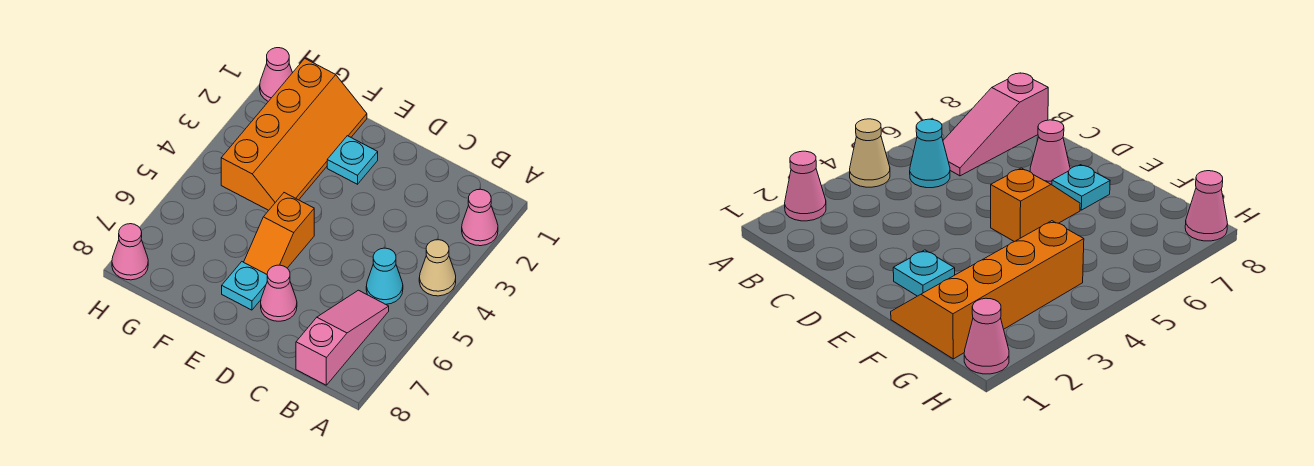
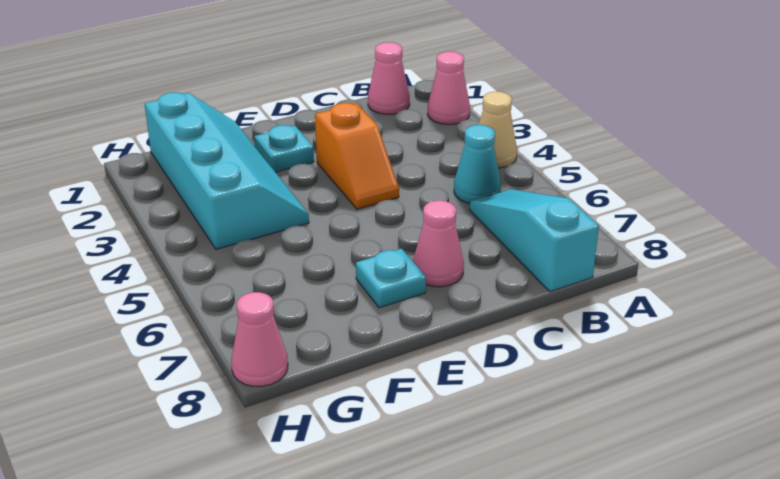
pink 1x3 slope [296,290,389,385] -> cyan 1x3 slope [470,189,599,292]
orange 1x2 slope [244,193,314,274] -> orange 1x2 slope moved to [315,103,399,209]
orange 2x4 slope [221,59,367,210] -> cyan 2x4 slope [145,92,309,249]
pink 1x1 cone [260,48,293,101] -> pink 1x1 cone moved to [368,42,410,114]

